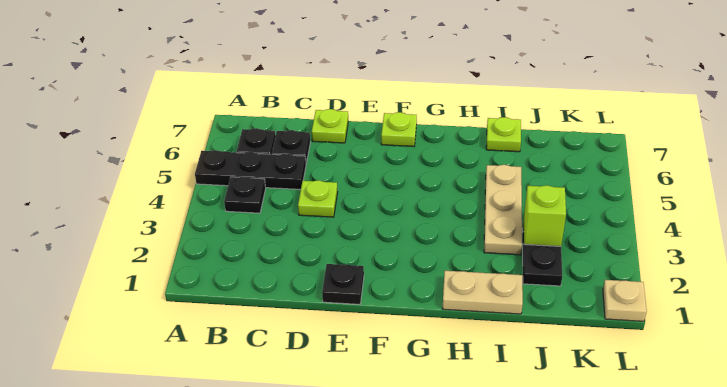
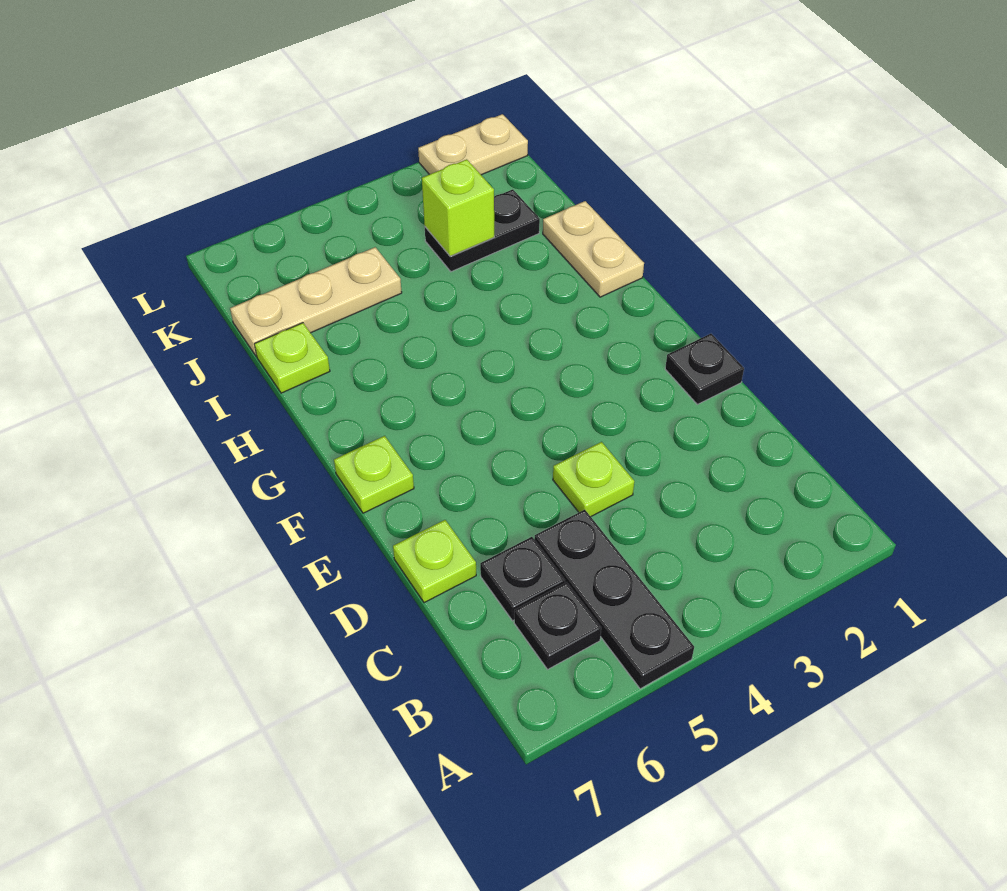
black 1x1 plate [224,177,266,213] -> none
tan 1x3 plate [484,165,522,255] -> tan 1x3 plate moved to [230,247,402,356]
tan 1x1 plate [603,280,647,321] -> tan 1x2 plate [418,114,528,175]

